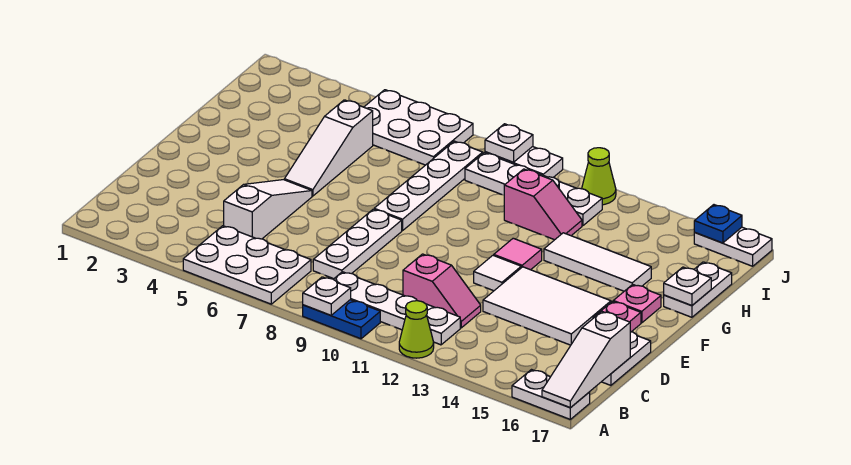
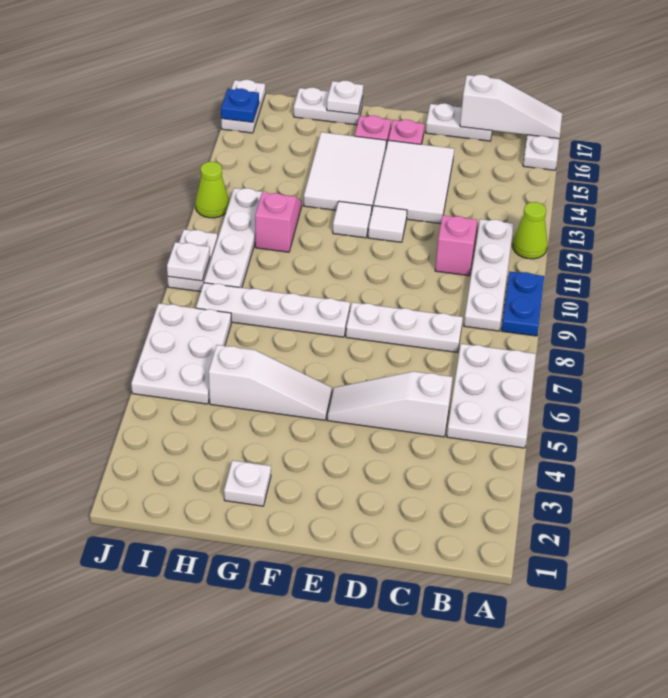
white 1x1 plate [303,277,351,315] -> white 1x1 plate moved to [224,460,271,506]
pink 1x1 tile [494,238,542,270] -> white 1x1 tile [333,201,372,238]
white 1x3 tile [544,233,651,291] -> white 2x3 tile [303,132,387,215]

